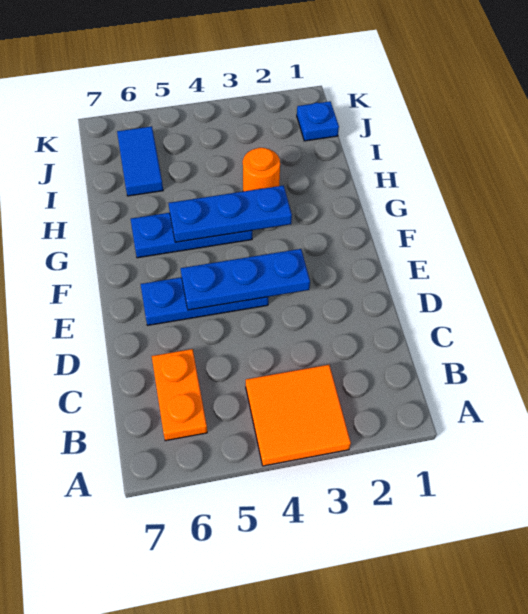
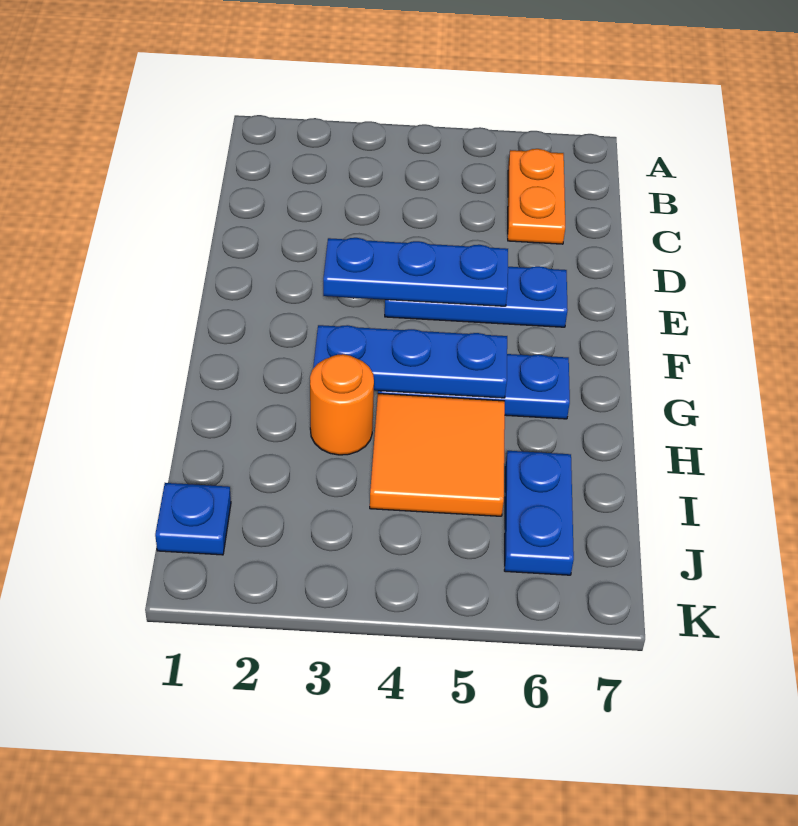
orange 2x2 tile [246,365,351,466] -> orange 2x2 tile moved to [370,394,505,516]
blue 1x2 tile [117,126,163,196] -> blue 1x2 plate [504,451,574,575]

